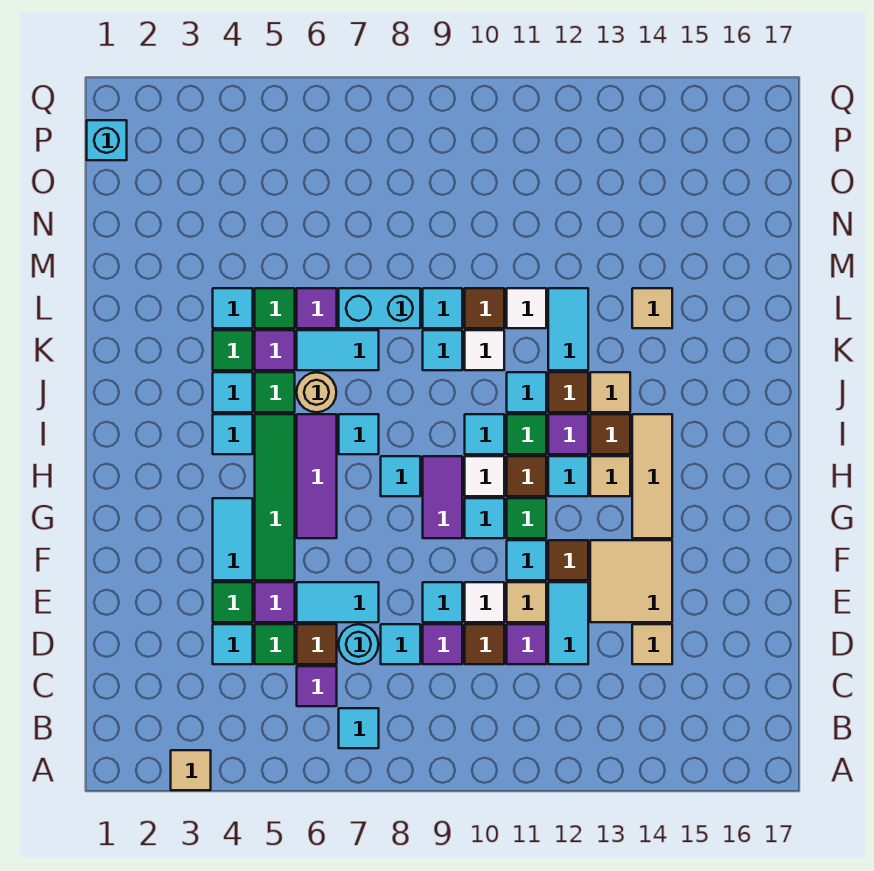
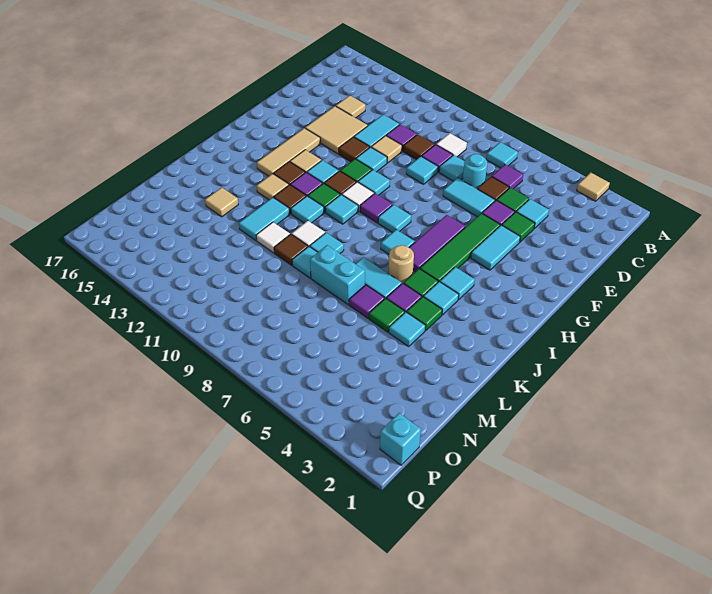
white 1x1 tile [465,582,504,622] -> white 1x1 tile moved to [436,133,467,157]
purple 1x2 tile [423,456,462,538] -> purple 1x1 tile [360,193,393,223]

